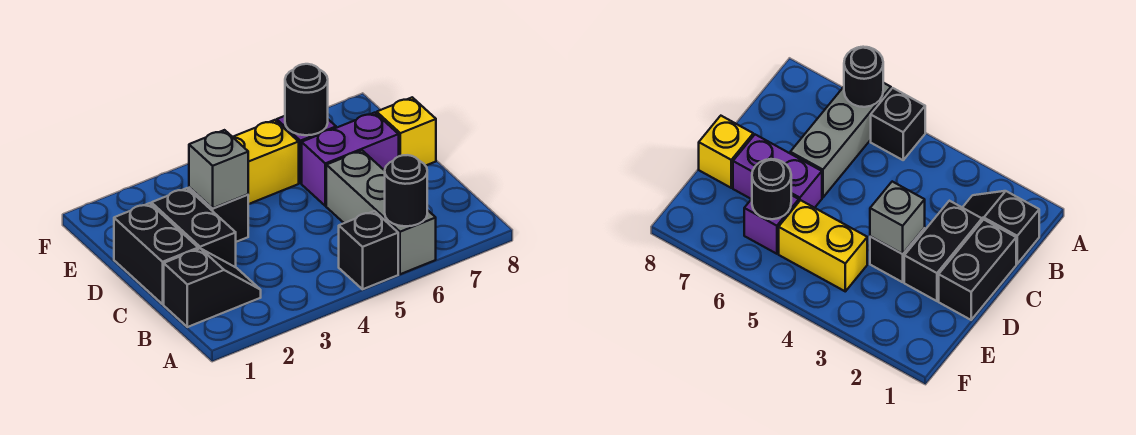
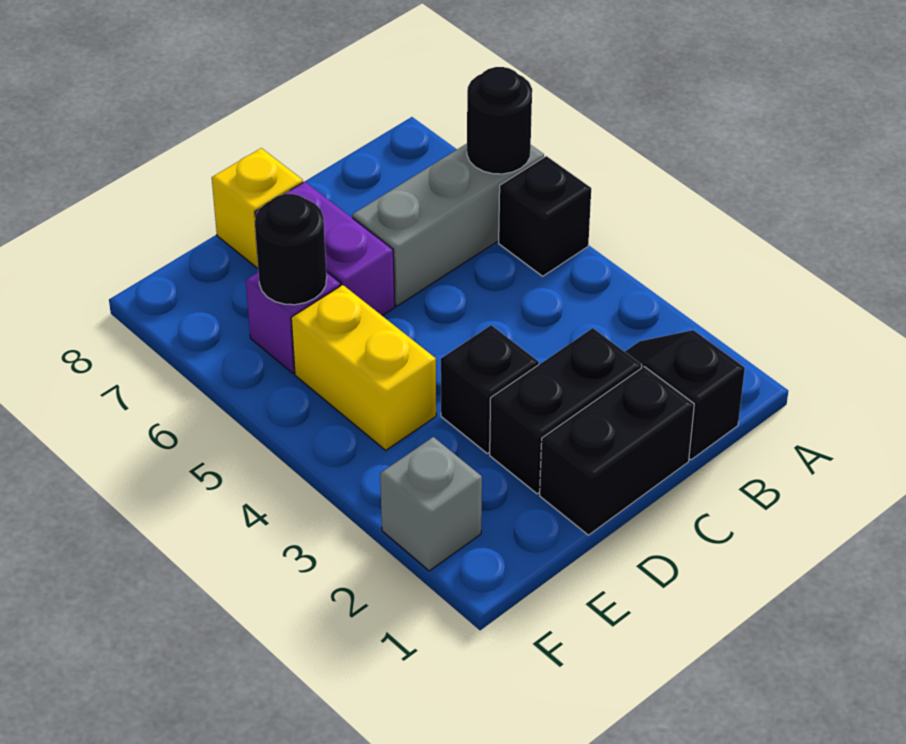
grey 1x1 brick [189,130,248,208] -> grey 1x1 brick moved to [380,437,482,571]

